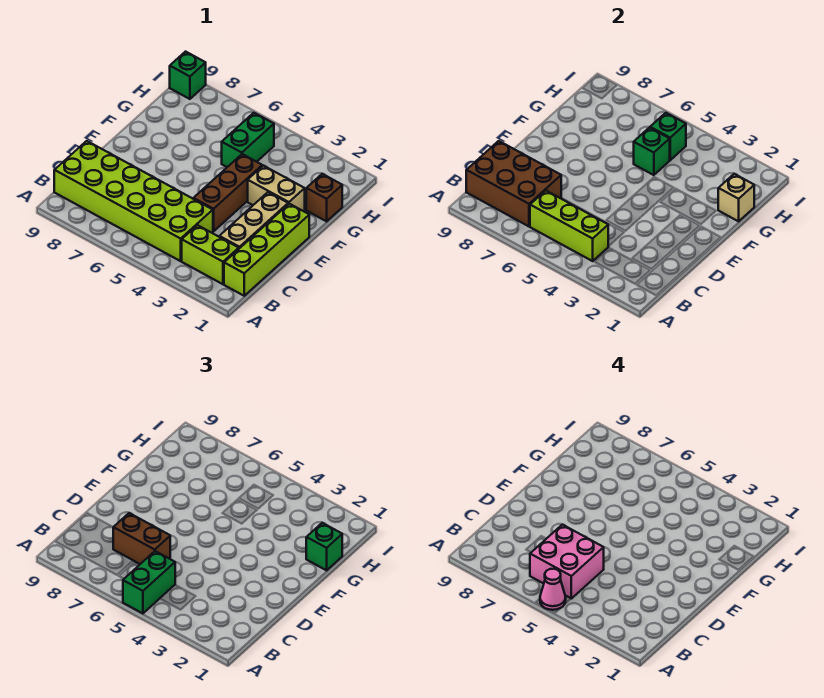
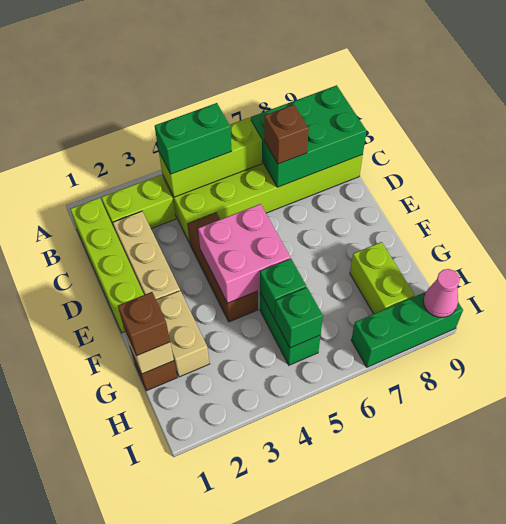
green 1x2 brick [123,551,175,613] -> green 1x2 brick turned to [155,103,231,174]
pink 1x1 cone [540,569,566,610] -> pink 1x1 cone moved to [423,269,460,317]
pink 2x2 brick [530,525,604,599] -> pink 2x2 brick moved to [198,204,290,303]
brown 2x3 brick [466,141,561,226] -> green 2x3 brick [250,85,366,187]
brown 1x2 brick [113,513,170,564] -> brown 1x1 brick [264,105,309,164]
tan 1x2 brick [248,166,305,211] -> tan 1x2 brick turned to [156,291,209,377]
green 1x1 brick [306,523,342,570] -> brown 1x1 brick [118,292,170,356]
none -> lime 1x2 brick [350,242,414,314]
green 1x1 brick [170,52,206,99] -> green 1x3 brick [351,292,463,367]

